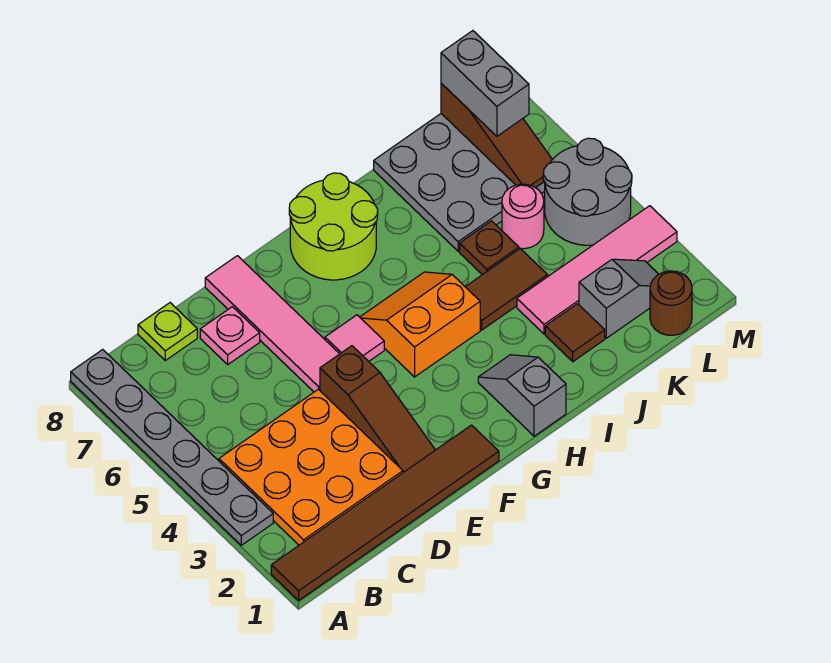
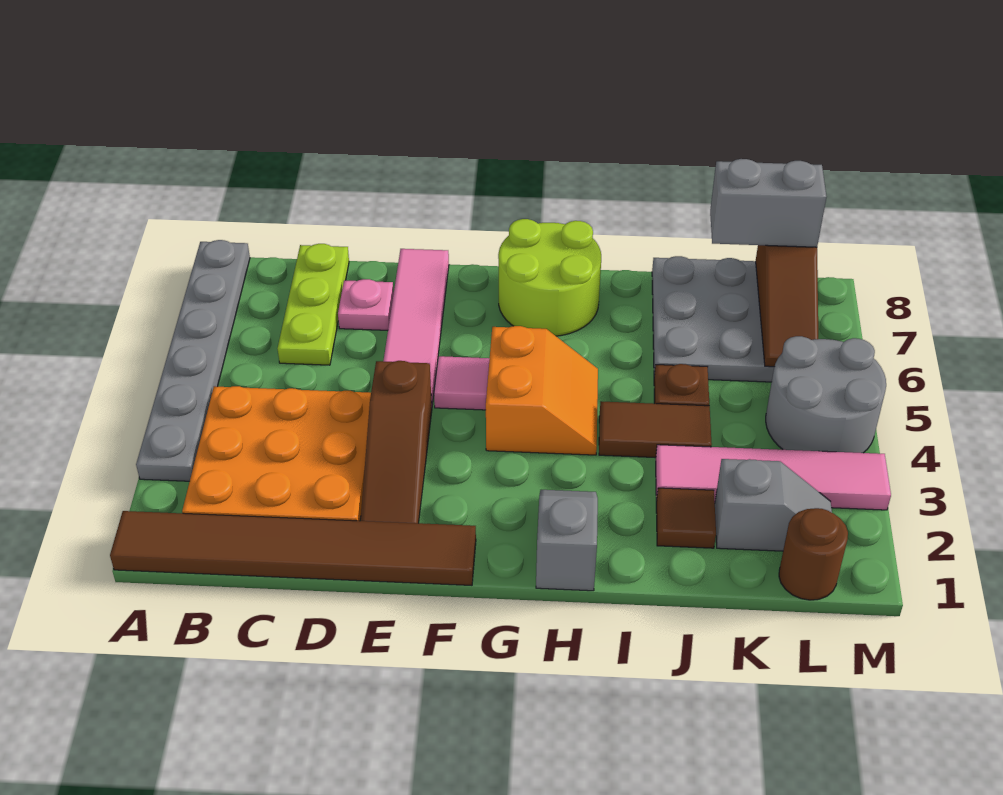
lime 1x1 plate [138,303,197,360] -> lime 1x3 plate [277,244,349,365]
orange 2x2 slope [360,272,480,377] -> orange 2x2 slope turned to [486,326,598,455]
pink 1x1 round brick [502,184,544,249] -> none
grey 1x2 brick [441,31,529,136] -> grey 1x2 brick turned to [710,159,826,247]

